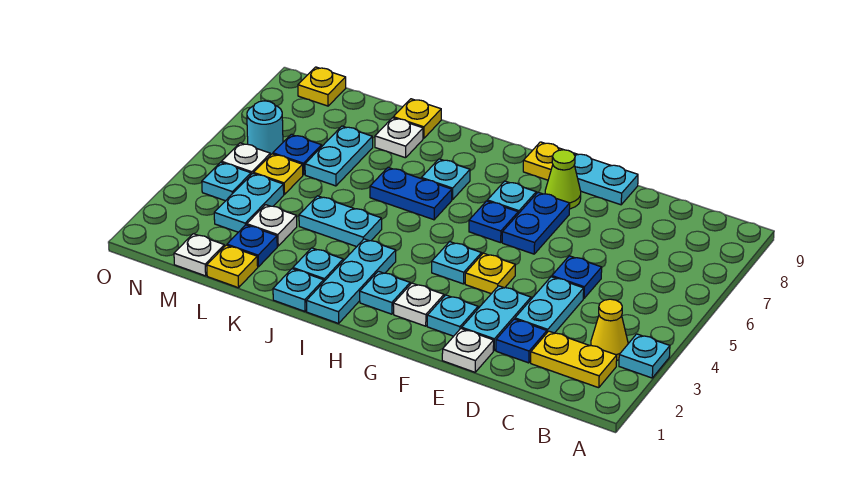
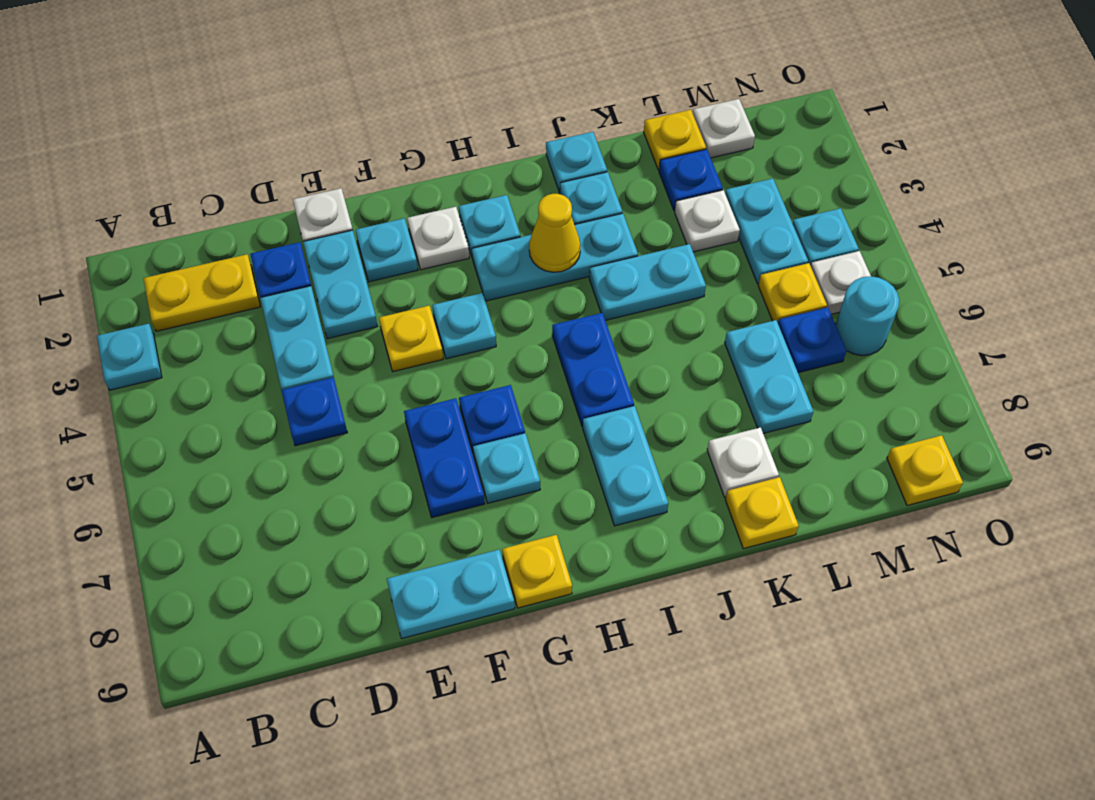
yellow 1x1 cone [591,299,628,360] -> yellow 1x1 cone moved to [529,194,581,272]
lime 1x1 cone [545,150,581,209] -> none
cyan 1x3 plate [306,239,396,323] -> cyan 1x3 plate turned to [472,213,638,301]
blue 1x2 plate [370,167,452,220] -> blue 1x2 plate turned to [552,313,634,426]
cyan 1x1 plate [421,159,470,200] -> cyan 1x2 plate [583,406,668,526]

